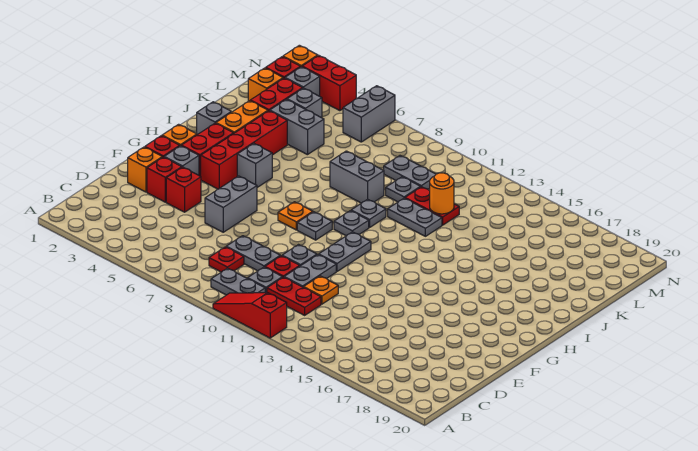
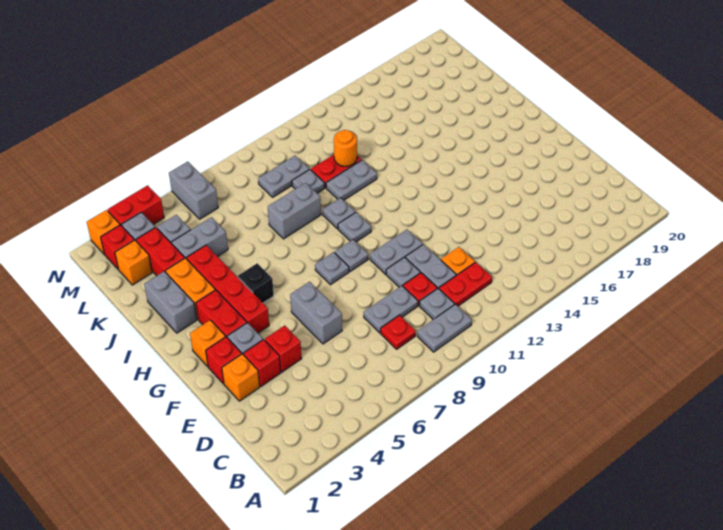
red 1x3 slope [213,293,287,338] -> none
grey 1x2 plate [319,232,371,271] -> grey 1x2 plate turned to [370,230,423,274]
orange 1x1 plate [278,202,313,230] -> grey 1x1 plate [315,252,349,285]
grey 1x1 brick [237,143,272,187] -> black 1x1 brick [238,263,274,303]
grey 1x1 brick [197,102,231,135] -> grey 1x2 brick [144,271,197,333]

